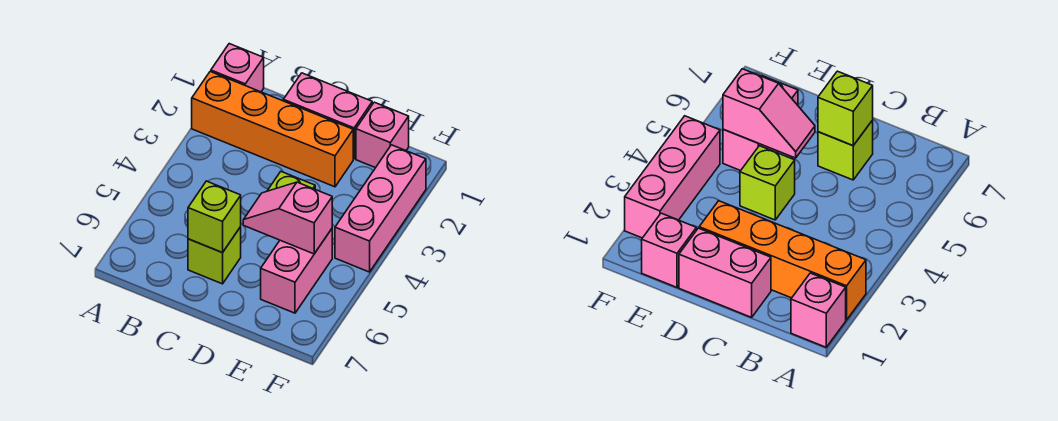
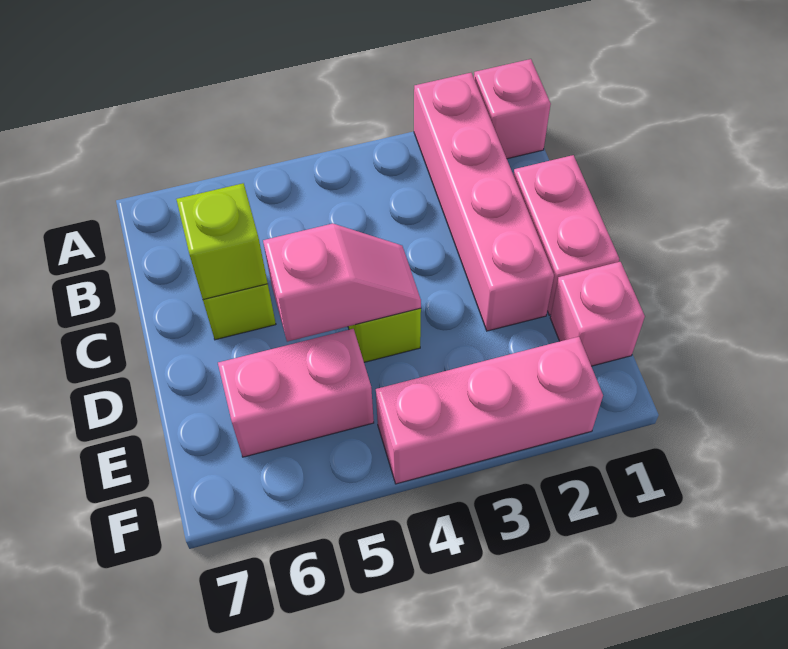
orange 1x4 brick [192,72,353,187] -> pink 1x4 brick [414,73,554,331]
pink 1x2 slope [243,182,332,254] -> pink 1x2 slope turned to [263,224,421,342]

